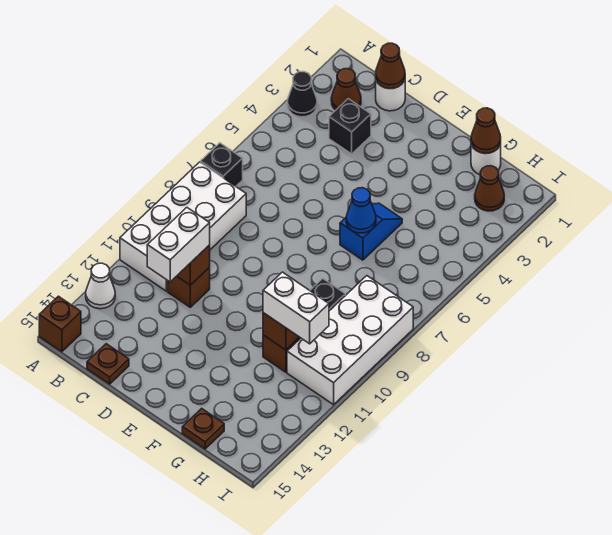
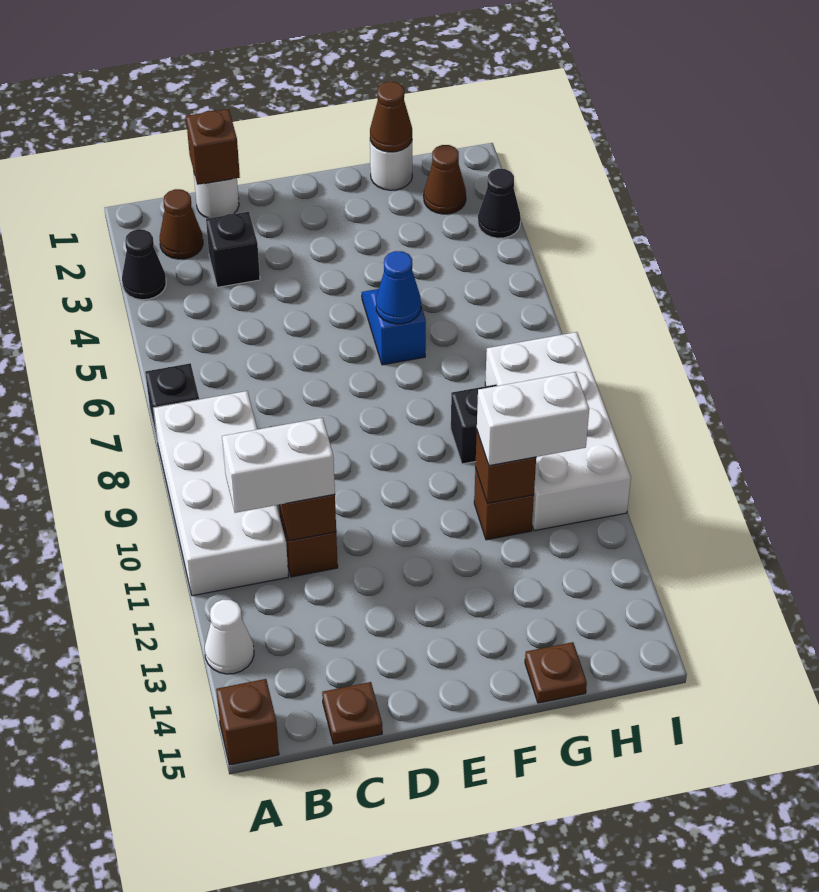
brown 1x1 cone [376,43,405,89] -> brown 1x1 brick [186,109,240,185]
white 1x2 brick [147,208,210,282] -> white 1x2 brick turned to [222,418,335,513]
none -> black 1x1 cone [478,169,521,238]

